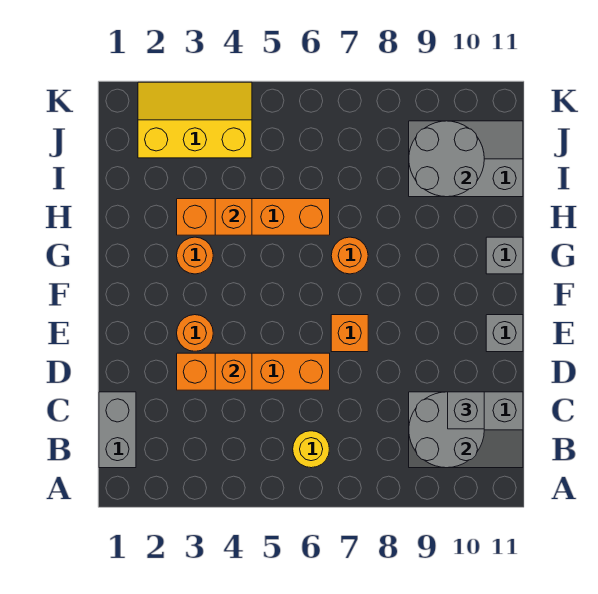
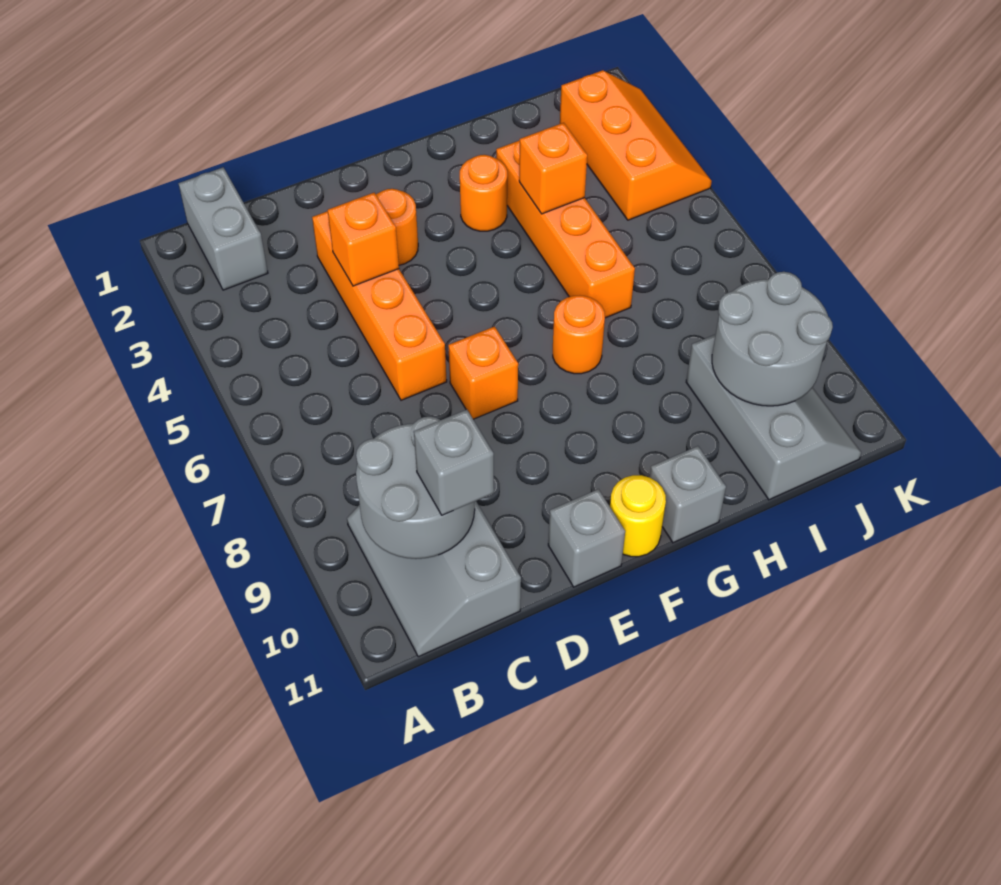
grey 1x2 brick [99,392,136,468] -> grey 1x2 brick turned to [178,167,268,290]
yellow 1x1 round brick [293,431,329,468] -> yellow 1x1 round brick moved to [610,475,666,557]
yellow 2x3 slope [138,82,252,158] -> orange 2x3 slope [560,70,712,220]

